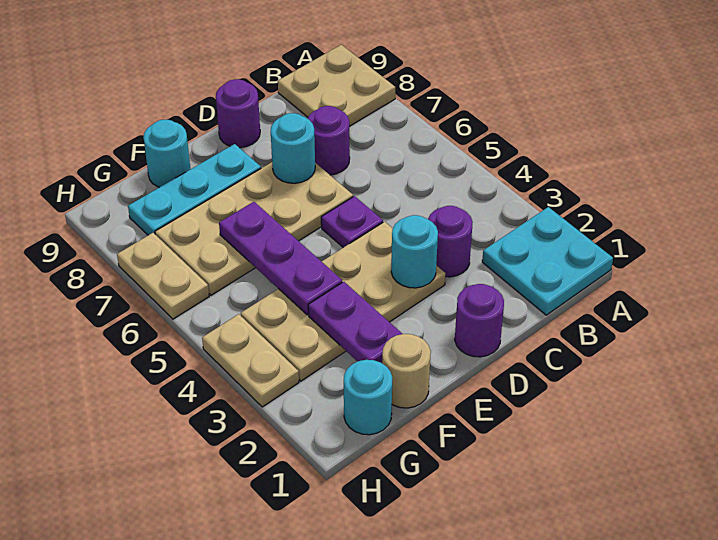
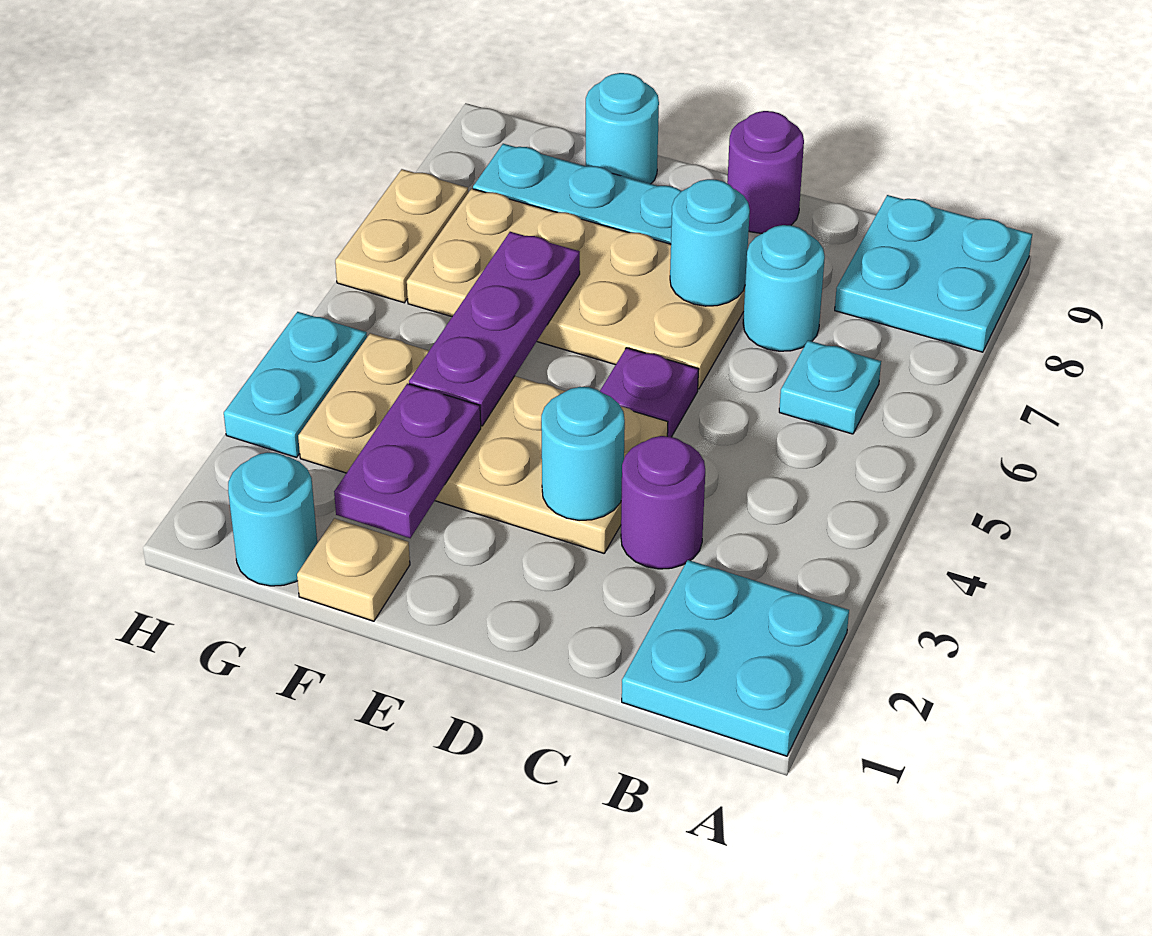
tan 2x2 plate [278,45,395,126] -> cyan 2x2 plate [835,195,1032,352]
none -> cyan 1x1 plate [779,340,881,434]
purple 1x1 round brick [307,106,350,175] -> cyan 1x1 round brick [743,225,825,351]
purple 1x1 round brick [455,284,504,357] -> none
tan 1x1 round brick [382,334,431,408] -> tan 1x1 plate [297,518,410,621]
tan 1x2 plate [202,314,299,407] -> cyan 1x2 plate [224,312,367,457]

